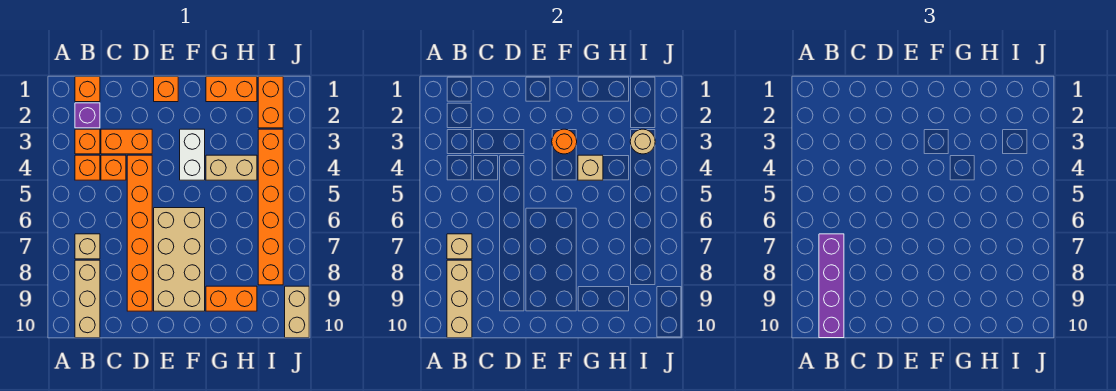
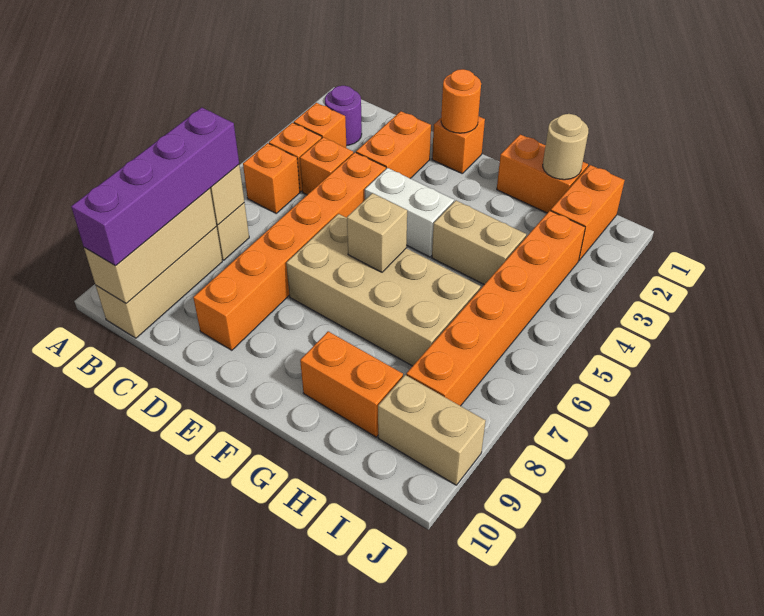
orange 1x1 brick [75,77,100,102] -> orange 1x1 brick moved to [243,143,300,213]
purple 1x1 brick [75,103,100,128] -> purple 1x1 round brick [325,86,362,146]
orange 1x2 brick [101,129,152,154] -> orange 1x2 brick turned to [356,111,431,178]
tan 2x4 brick [154,208,205,311] -> tan 2x4 brick turned to [286,214,481,366]
white 1x2 brick [180,129,205,180] -> white 1x2 brick turned to [365,168,454,257]
orange 1x1 round brick [552,129,577,154] -> orange 1x1 round brick moved to [441,69,481,133]
tan 1x1 brick [578,155,603,180] -> tan 1x1 brick moved to [347,193,407,272]
tan 1x1 round brick [630,129,655,154] -> tan 1x1 round brick moved to [543,114,588,180]
tan 1x2 brick [285,286,309,338] -> tan 1x2 brick turned to [378,375,486,485]

